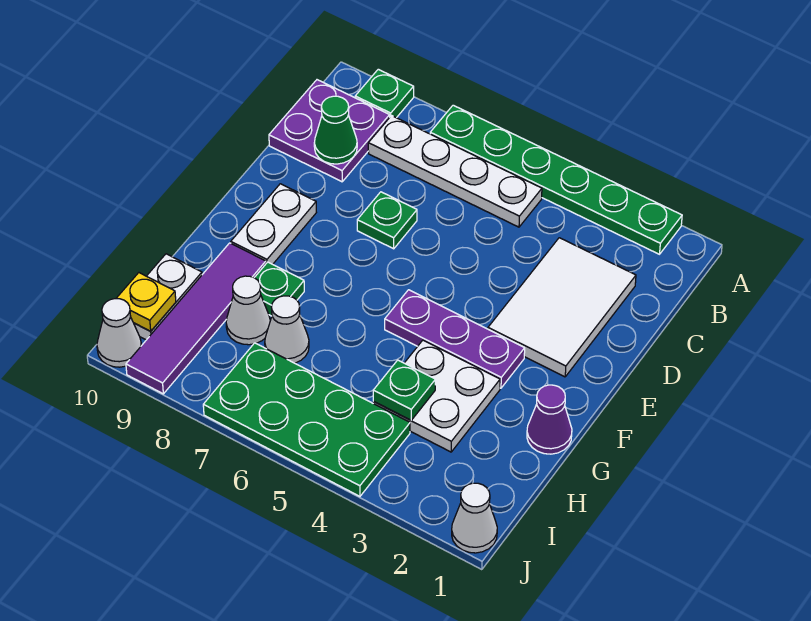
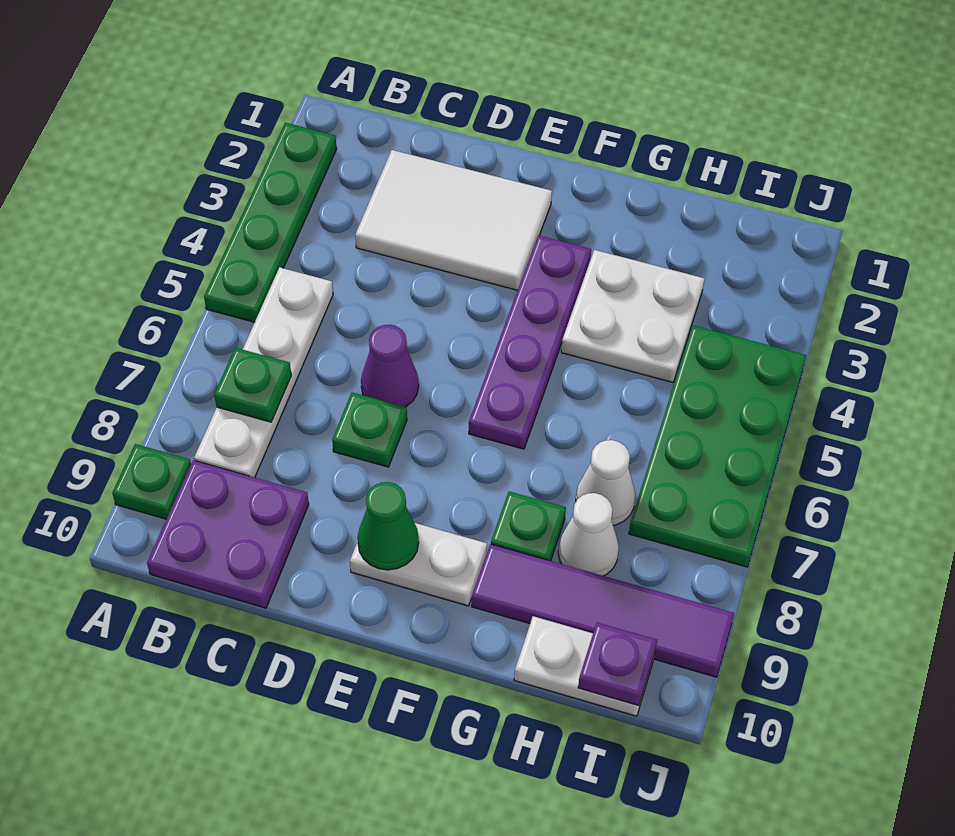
green 1x6 plate [430,105,682,254] -> green 1x4 plate [204,123,337,322]
green 1x1 cone [314,96,357,164] -> green 1x1 cone moved to [358,482,419,570]
purple 1x3 plate [385,290,525,388] -> purple 1x4 plate [469,235,591,449]
purple 1x1 cone [527,385,572,454] -> purple 1x1 cone moved to [361,325,419,407]
green 1x1 plate [373,360,435,420] -> green 1x1 plate moved to [214,348,291,422]
yellow 1x1 plate [116,273,176,331] -> purple 1x1 plate [578,623,657,706]
white 1x1 cone [452,483,497,553] -> none
white 1x1 cone [97,299,141,367] -> none

